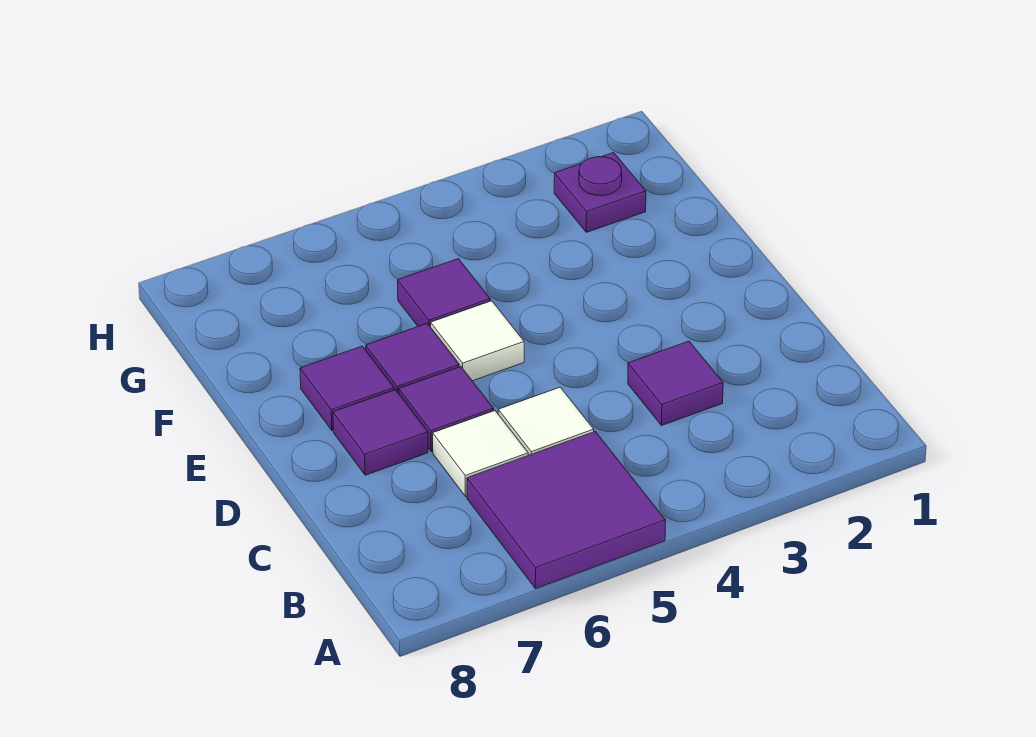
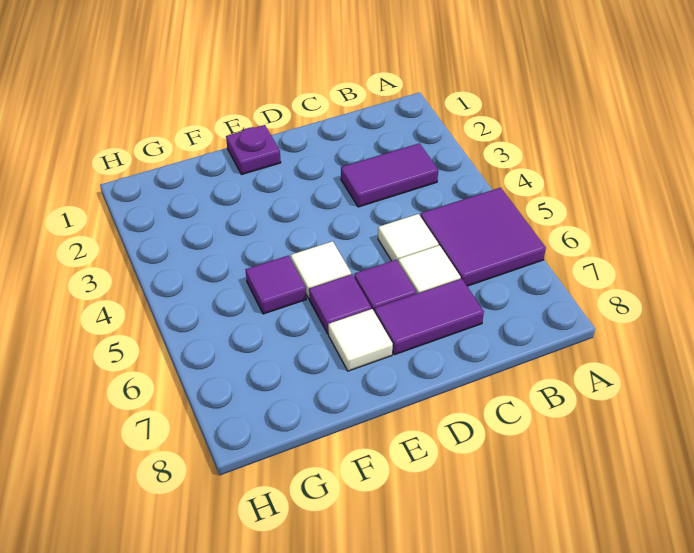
purple 1x1 tile [628,341,723,426] -> purple 1x2 tile [341,143,438,207]
purple 1x1 tile [333,390,428,475] -> purple 1x2 tile [375,278,484,355]
purple 1x1 tile [300,346,394,431] -> white 1x1 tile [328,309,393,371]
purple 1x1 plate [554,153,646,232] -> purple 1x1 plate moved to [226,125,281,174]

